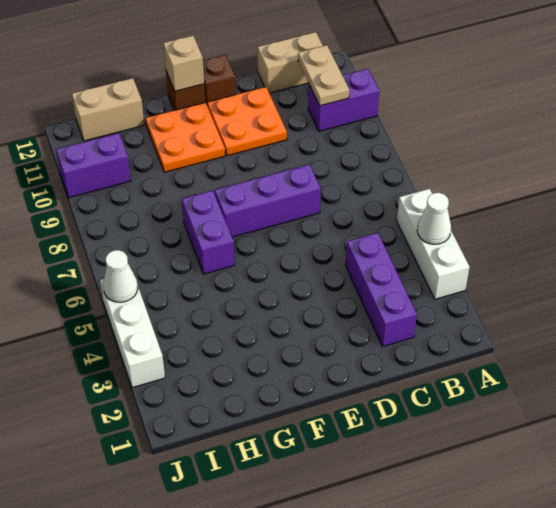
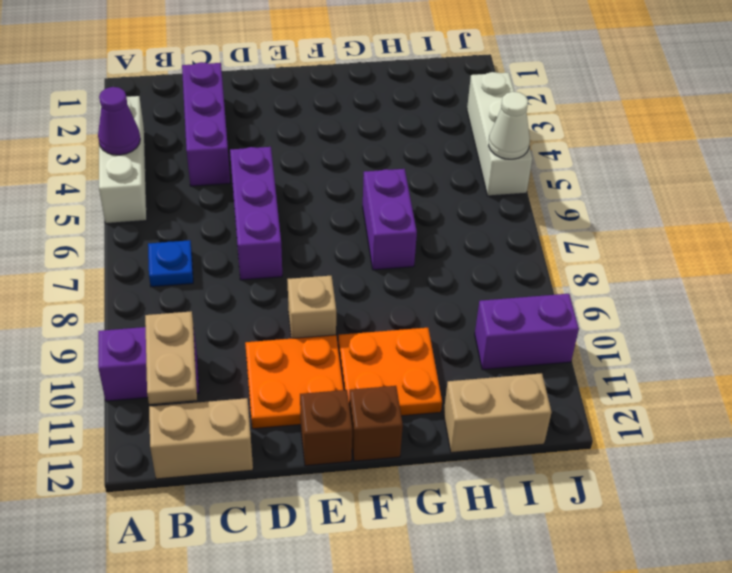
white 1x1 cone [417,193,451,244] -> purple 1x1 cone [98,87,140,155]
none -> blue 1x1 plate [148,240,193,287]
purple 1x3 brick [215,164,321,237] -> purple 1x3 brick turned to [230,147,282,280]
tan 1x1 brick [163,36,204,91] -> tan 1x1 brick moved to [287,276,336,339]

